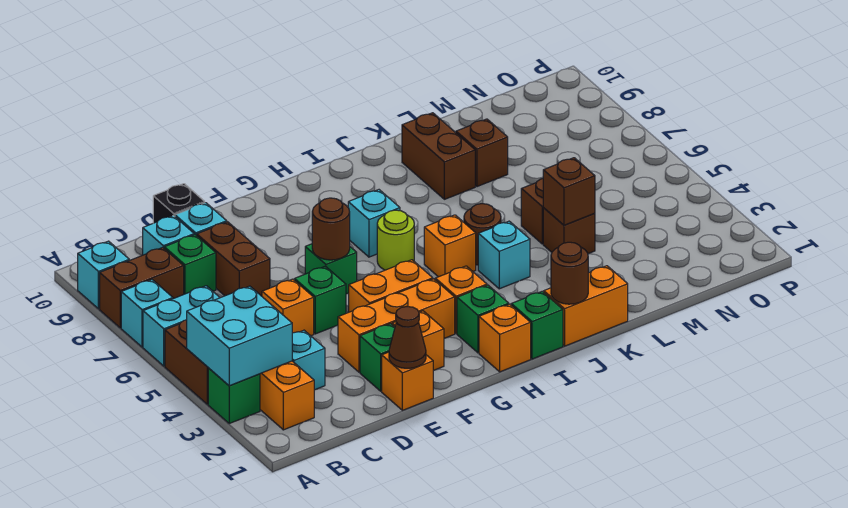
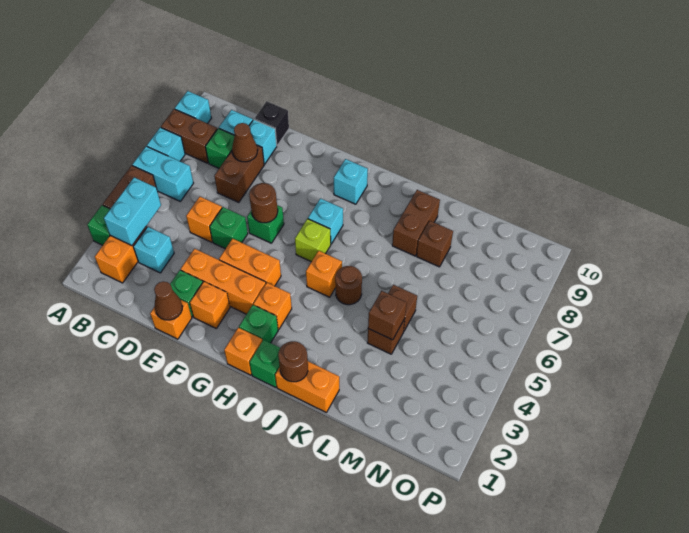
cyan 2x2 brick [187,286,292,386] -> cyan 1x2 brick [104,178,161,246]
none -> brown 1x1 cone [232,123,258,162]
lime 1x1 round brick [377,210,414,270] -> lime 1x1 brick [295,219,331,262]
cyan 1x1 brick [478,221,530,289] -> cyan 1x1 brick moved to [334,159,368,204]

